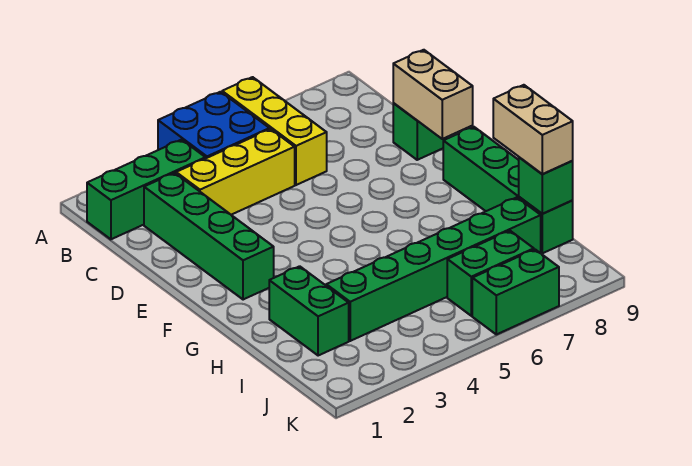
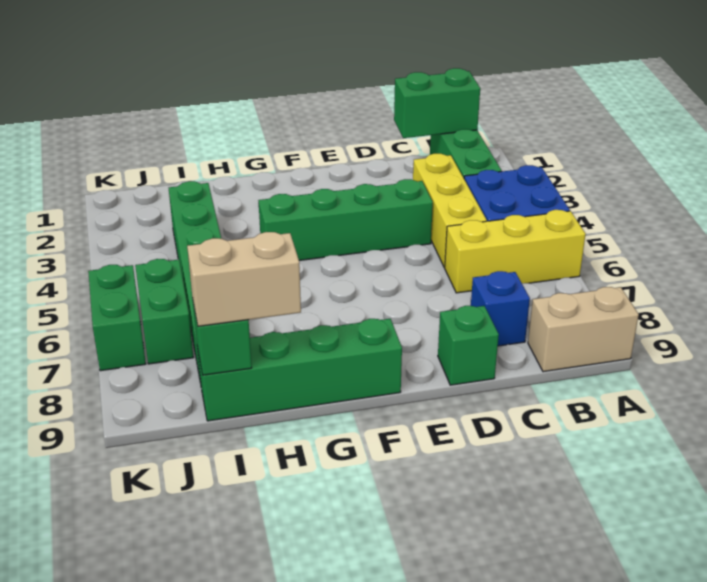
green 1x4 brick [144,173,274,300] -> green 1x4 brick moved to [258,179,433,260]
none -> blue 1x1 brick [471,271,530,346]
tan 1x2 brick [393,50,473,139] -> tan 1x2 brick moved to [528,287,639,372]
green 1x2 brick [269,266,349,356] -> green 1x2 brick moved to [394,68,480,138]

